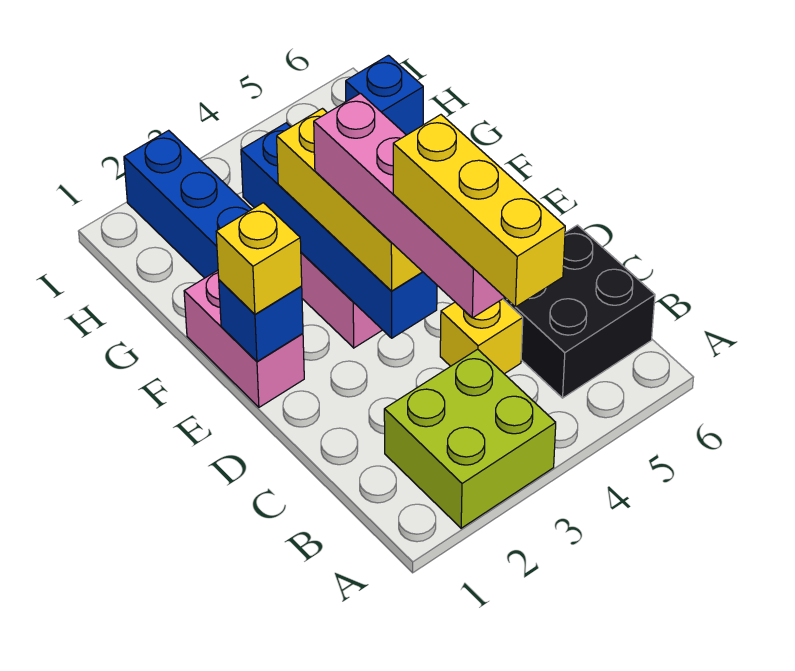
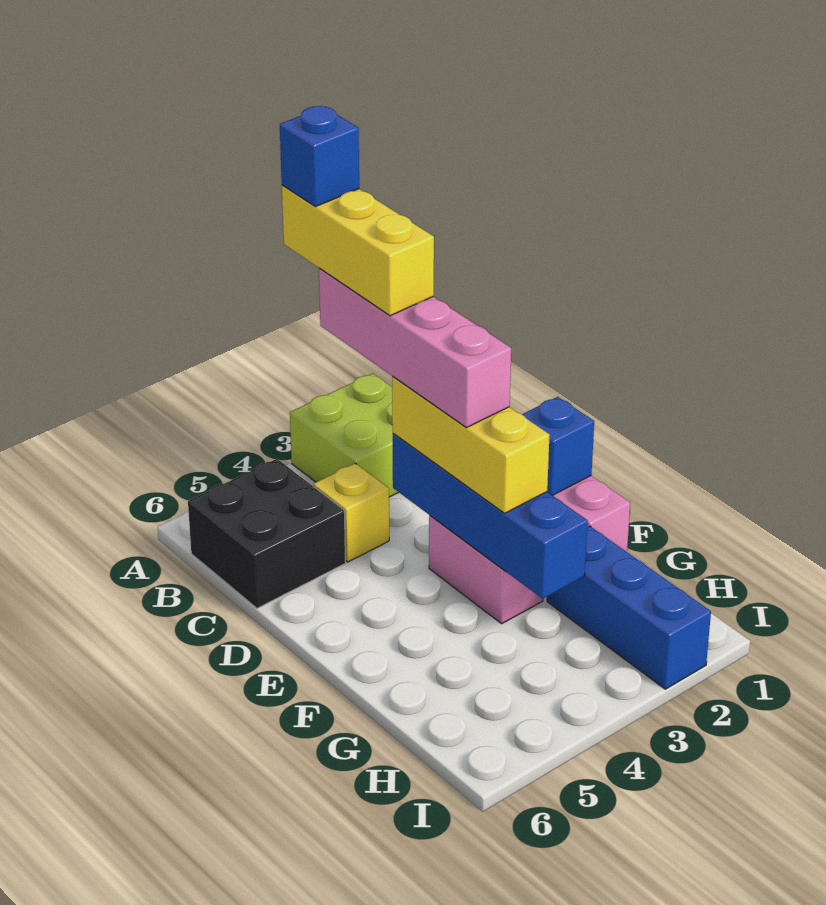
yellow 1x1 brick [216,203,302,314] -> none
blue 1x1 brick [346,55,423,135] -> blue 1x1 brick moved to [280,106,359,207]

